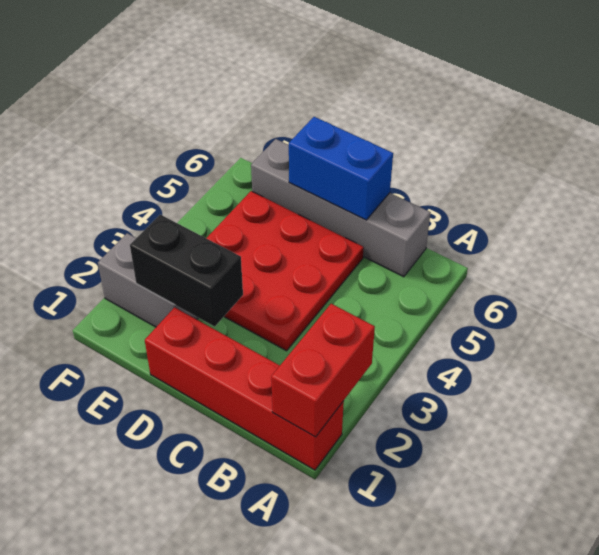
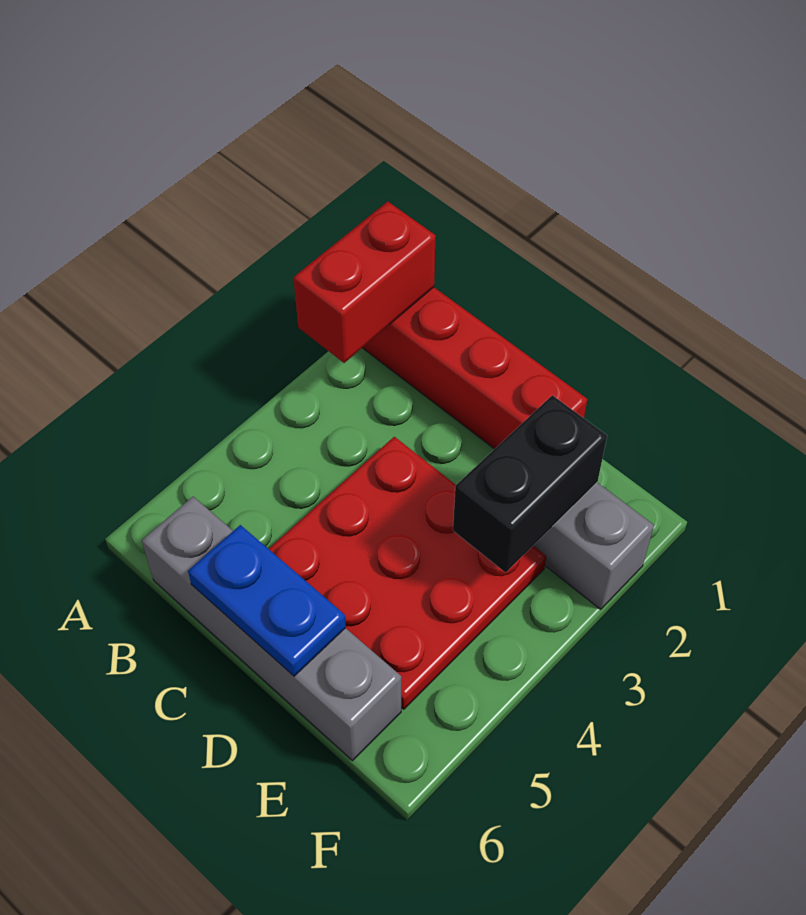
blue 1x2 brick [289,117,393,220] -> blue 1x2 plate [188,525,346,676]
black 1x2 brick [130,215,243,327] -> black 1x2 brick turned to [453,395,607,573]

